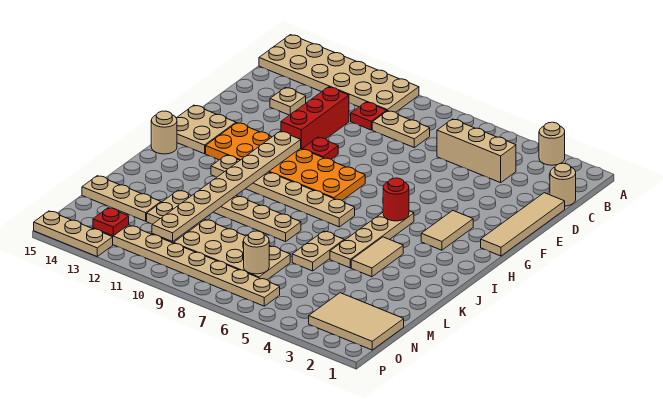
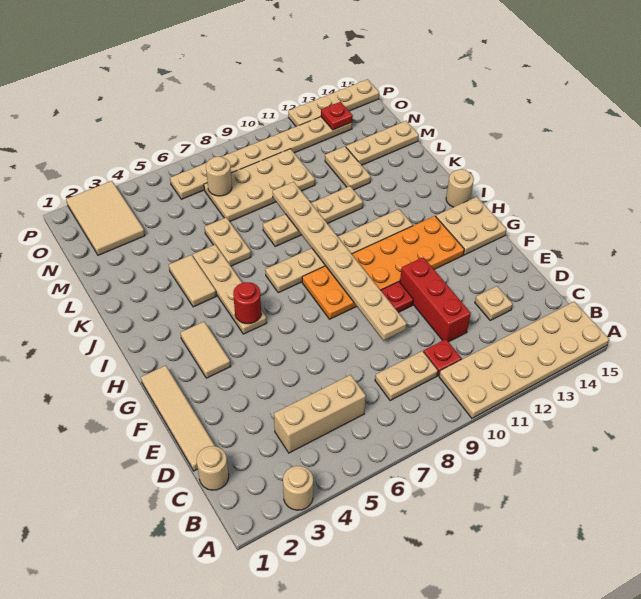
tan 1x8 plate [152,131,301,242] -> tan 1x8 plate moved to [273,182,407,341]
tan 2x3 tile [309,293,404,350] -> tan 2x3 tile turned to [66,181,145,255]
tan 1x3 plate [34,211,113,256] -> tan 1x4 plate [288,79,379,127]

